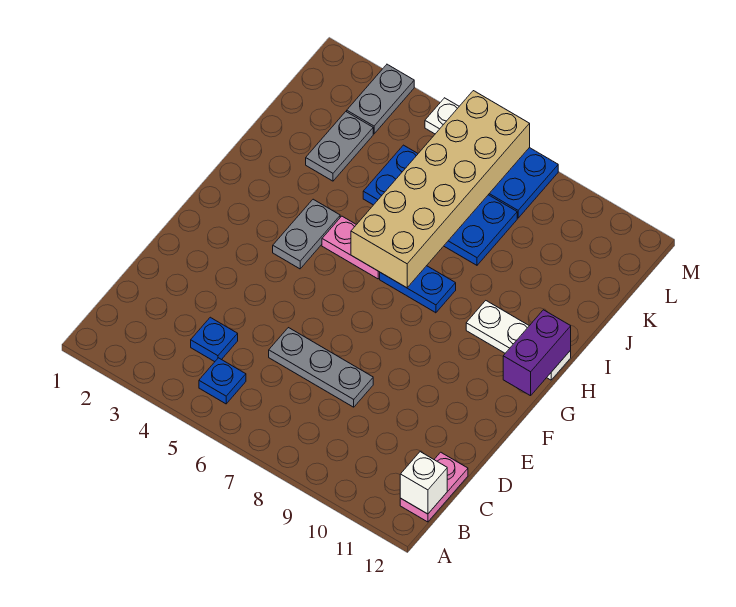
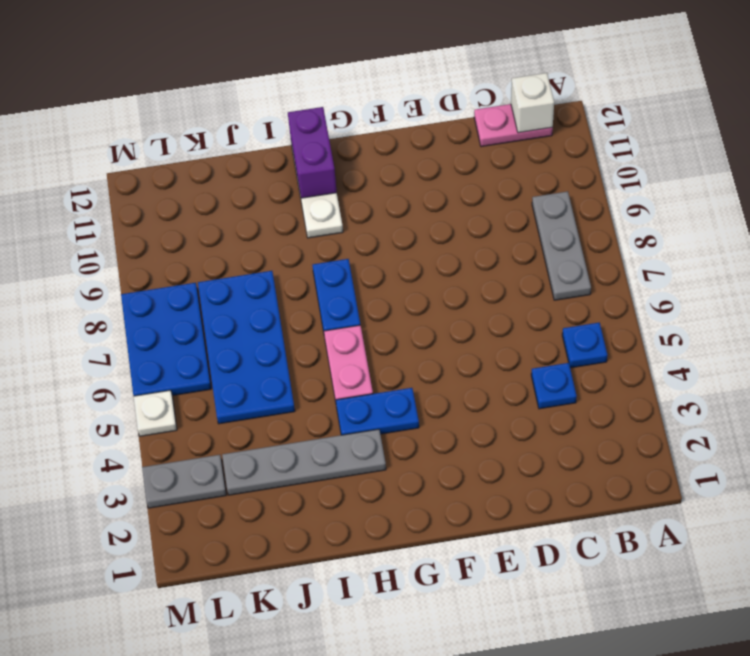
grey 1x3 plate [269,328,373,407] -> grey 1x3 plate moved to [532,191,591,300]
grey 1x2 plate [273,199,340,269] -> blue 1x2 plate [336,388,419,435]
purple 1x2 brick [503,310,571,396] -> purple 1x2 brick turned to [288,107,337,198]
tan 2x6 brick [351,91,530,288] -> none
grey 1x2 plate [306,112,373,181] -> grey 1x4 plate [222,429,386,495]

